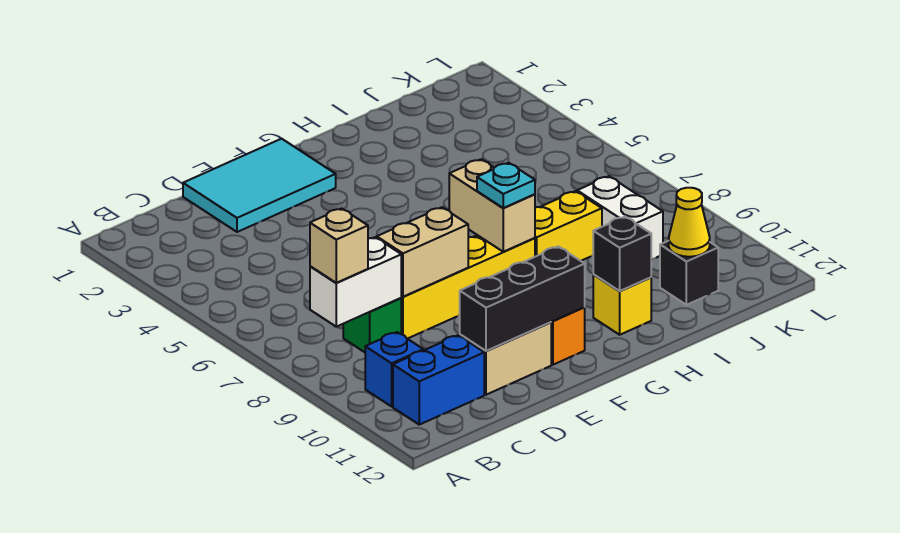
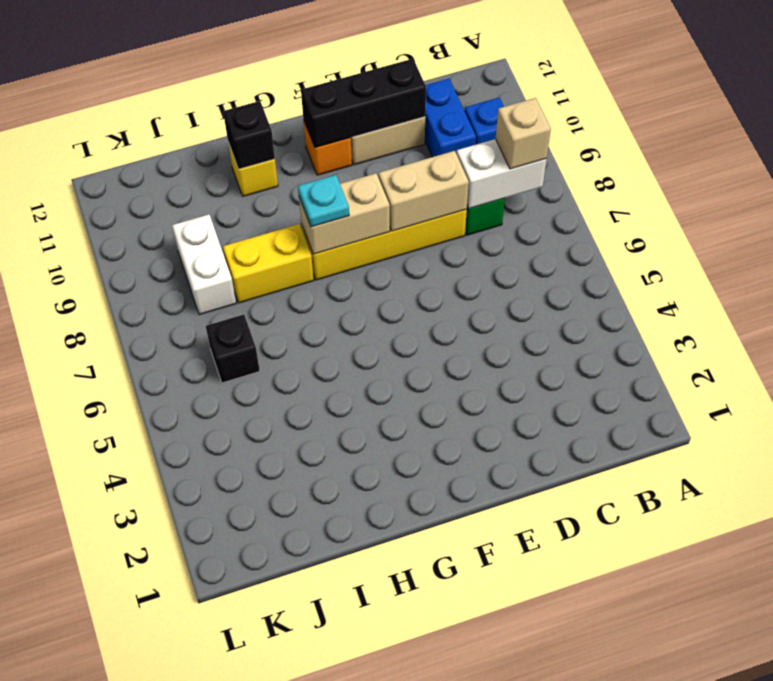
blue 1x2 brick [393,335,484,425] -> blue 1x2 brick turned to [425,79,476,157]
cyan 2x3 tile [183,139,336,232] -> none
tan 1x2 brick [449,159,535,252] -> tan 1x2 brick turned to [299,173,390,254]
black 1x1 brick [660,241,718,305] -> black 1x1 brick moved to [206,314,260,383]
yellow 1x1 cone [669,188,710,257] -> none

